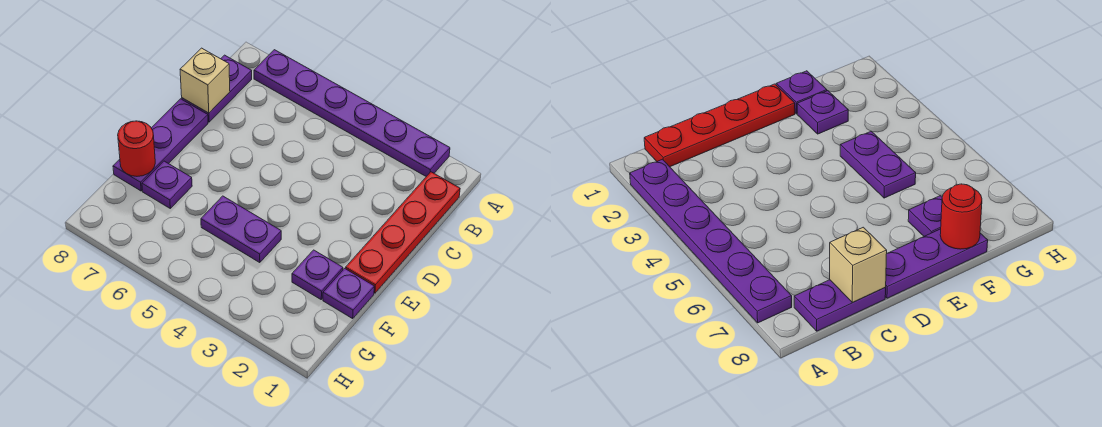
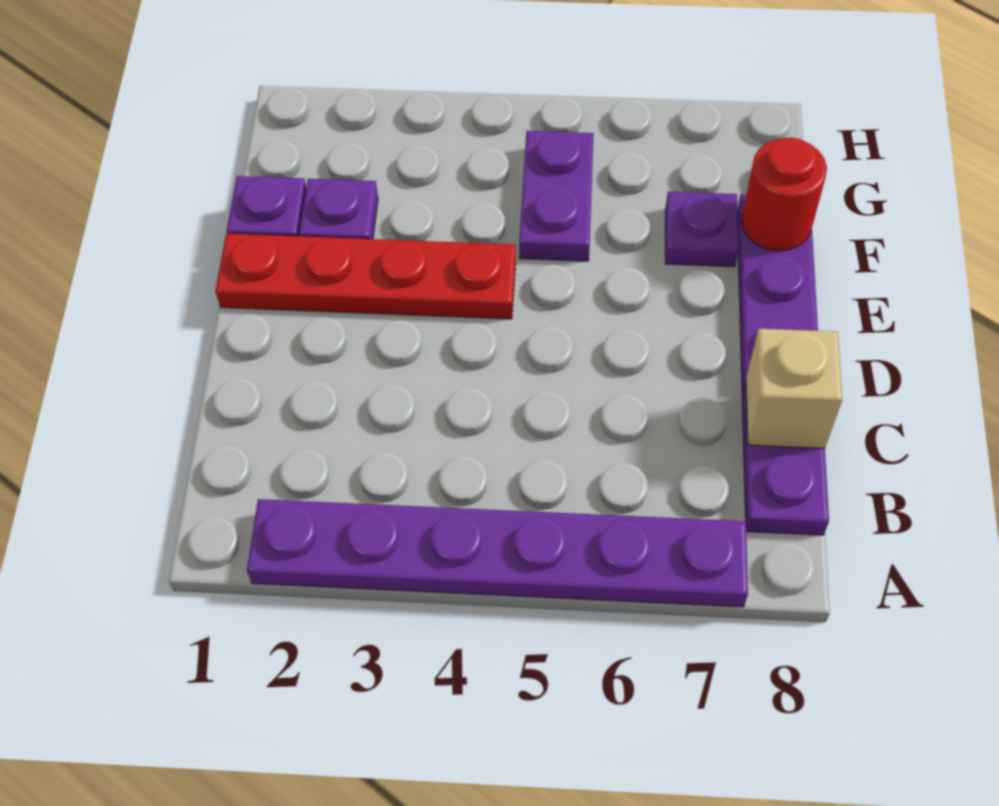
red 1x4 plate [346,172,460,293] -> red 1x4 plate turned to [215,234,516,319]
purple 1x2 plate [201,196,281,263] -> purple 1x2 plate turned to [519,131,594,261]

